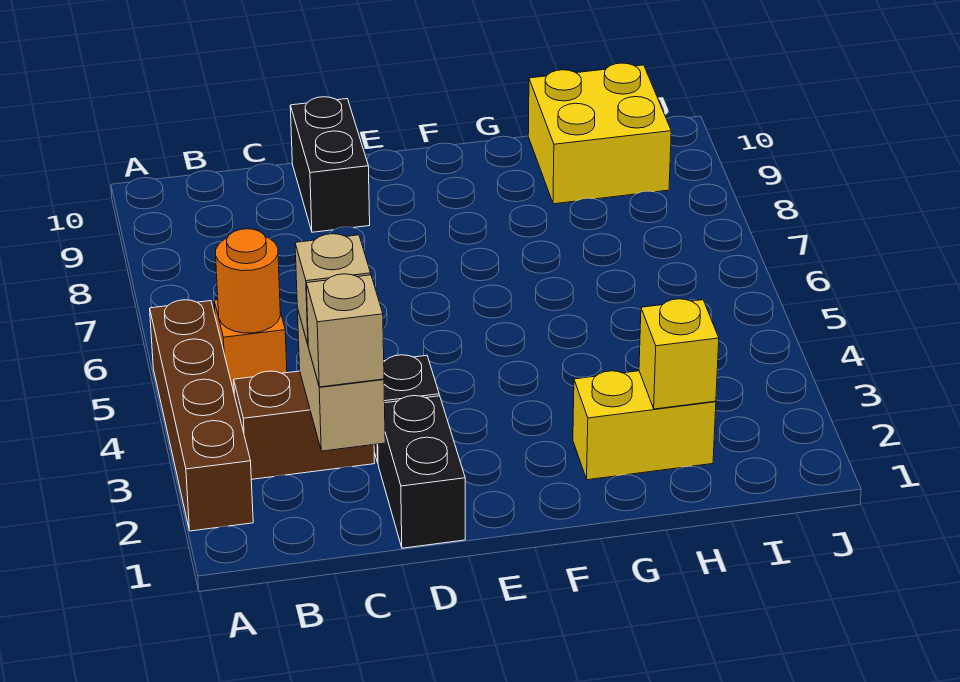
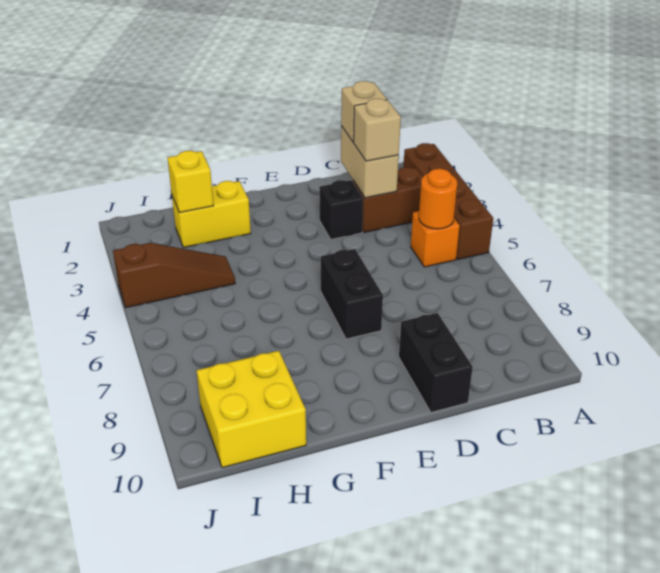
black 1x2 brick [378,396,465,548] -> black 1x2 brick moved to [321,249,383,339]
none -> brown 1x3 slope [113,243,235,308]

